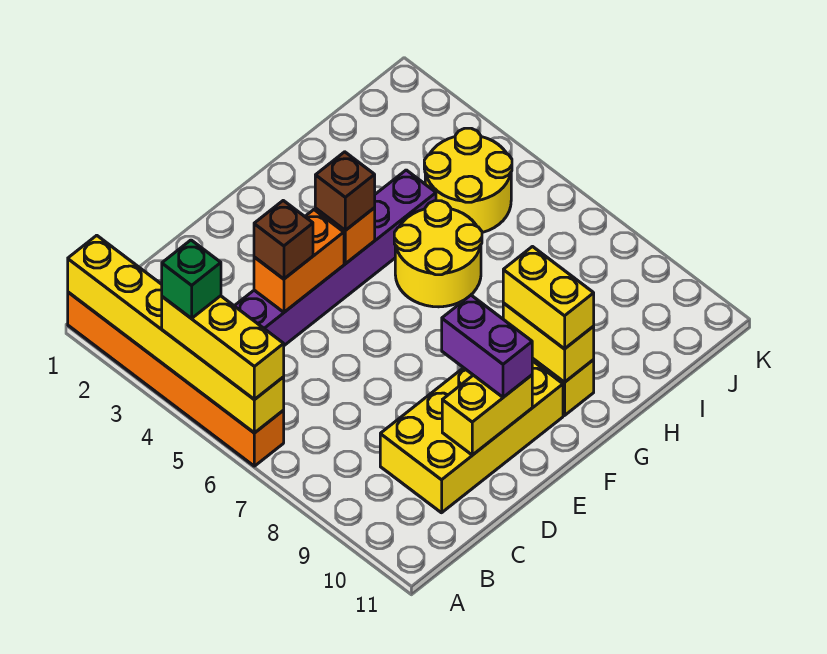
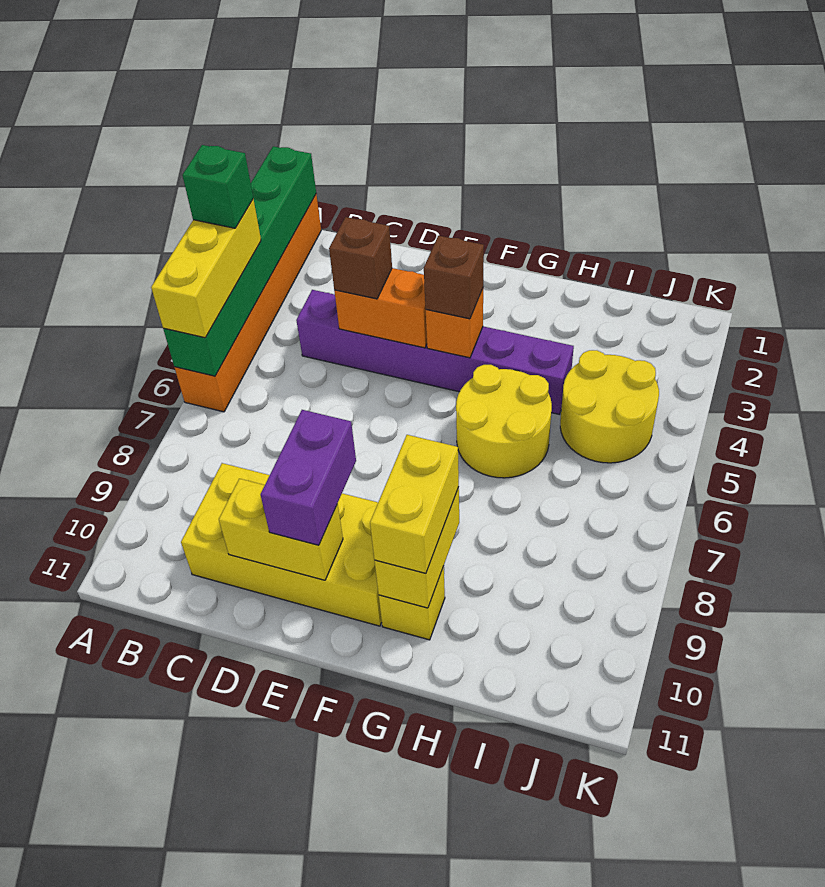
yellow 1x6 brick [68,235,284,433] -> green 1x6 brick [163,146,316,376]

